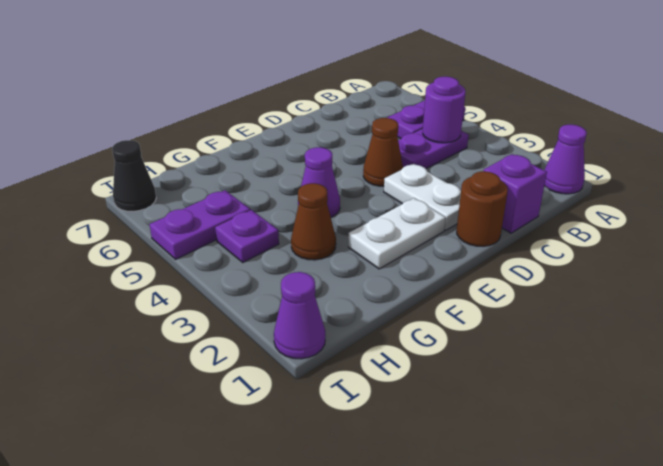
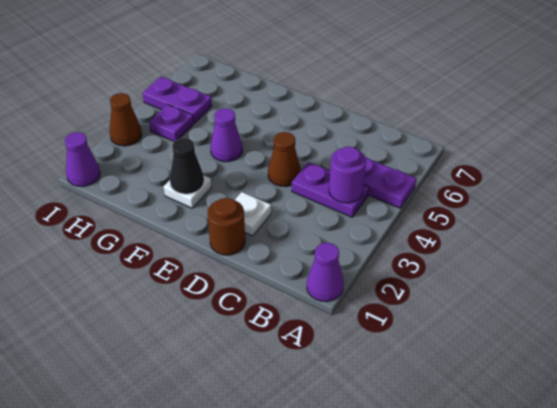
purple 1x1 brick [484,154,547,233] -> none
white 1x2 plate [384,164,461,230] -> white 1x1 plate [235,192,271,236]
white 1x2 plate [348,198,446,269] -> white 1x1 plate [164,175,211,208]
brown 1x1 cone [291,183,336,260] -> brown 1x1 cone moved to [109,93,142,146]
black 1x1 cone [112,140,156,211] -> black 1x1 cone moved to [170,138,204,194]

